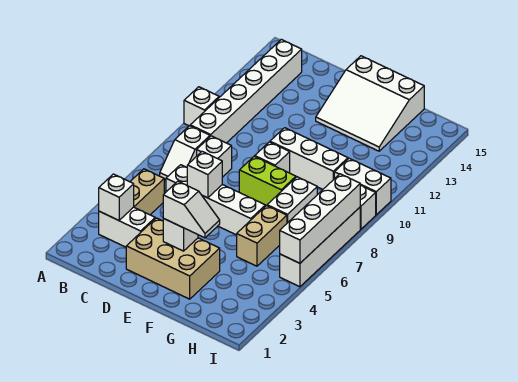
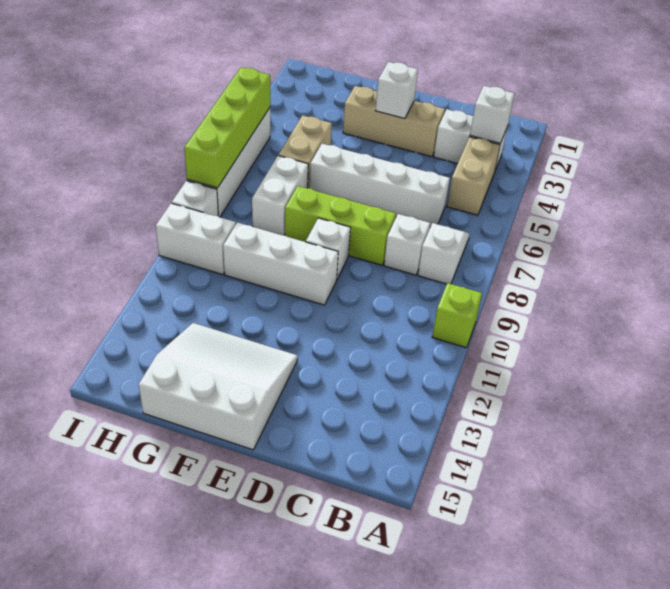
white 1x1 brick [184,87,219,126] -> lime 1x1 brick [432,283,482,348]
white 1x6 brick [190,39,302,143] -> none
tan 2x3 brick [126,218,220,299] -> tan 1x3 brick [343,86,445,157]
white 1x1 brick [187,152,222,198] -> none
white 1x2 slope [163,181,220,238] -> none
lime 1x2 brick [239,156,296,206] -> lime 1x3 brick [285,186,396,265]
white 1x4 brick [280,174,360,263] -> lime 1x4 brick [184,67,270,188]

